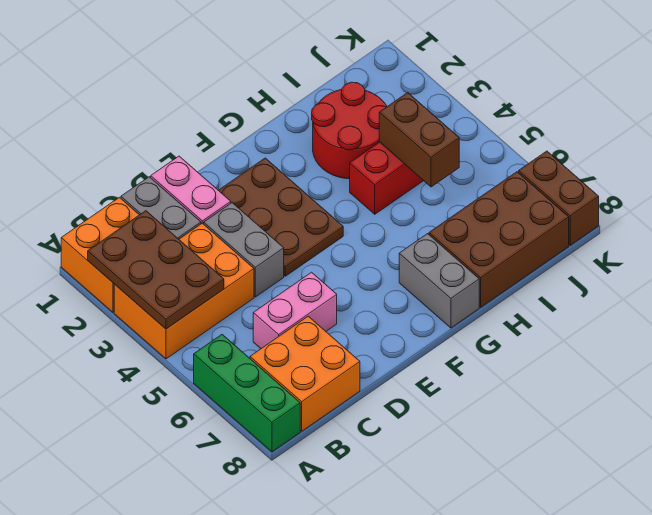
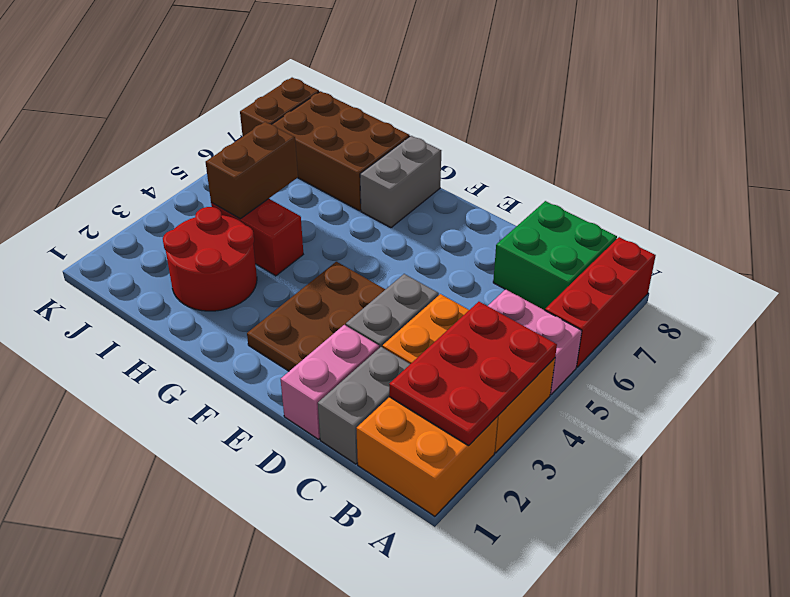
brown 2x3 plate [88,211,224,329] -> red 2x3 plate [389,302,557,446]
green 1x3 brick [194,335,300,452] -> red 1x3 brick [545,237,656,367]
orange 2x2 brick [250,316,360,431] -> green 2x2 brick [493,201,617,310]
pink 1x2 brick [253,272,337,348] -> pink 1x2 brick moved to [488,289,582,394]

